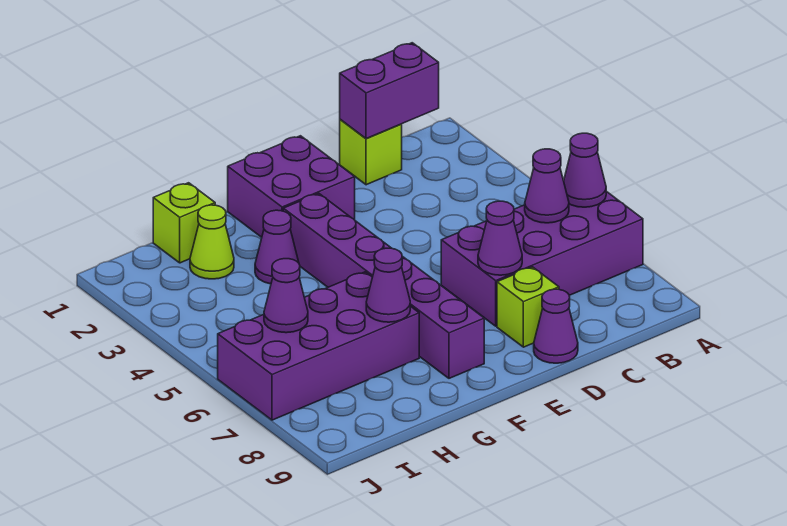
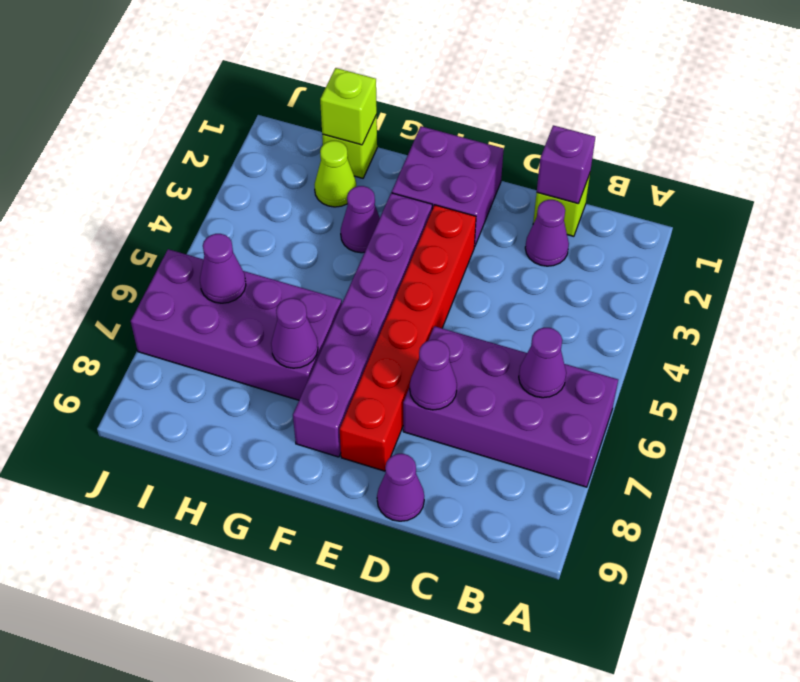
purple 1x1 cone [564,133,606,207] -> purple 1x1 cone moved to [525,200,569,266]
purple 1x2 brick [340,43,439,139] -> purple 1x1 brick [537,125,595,204]
lime 1x1 brick [497,267,559,347] -> lime 1x1 brick moved to [320,68,377,145]
none -> red 1x6 brick [340,205,476,471]

